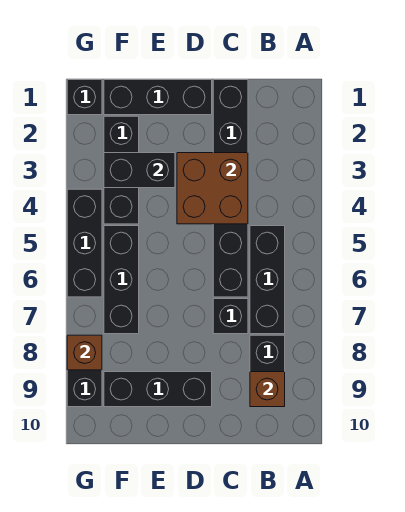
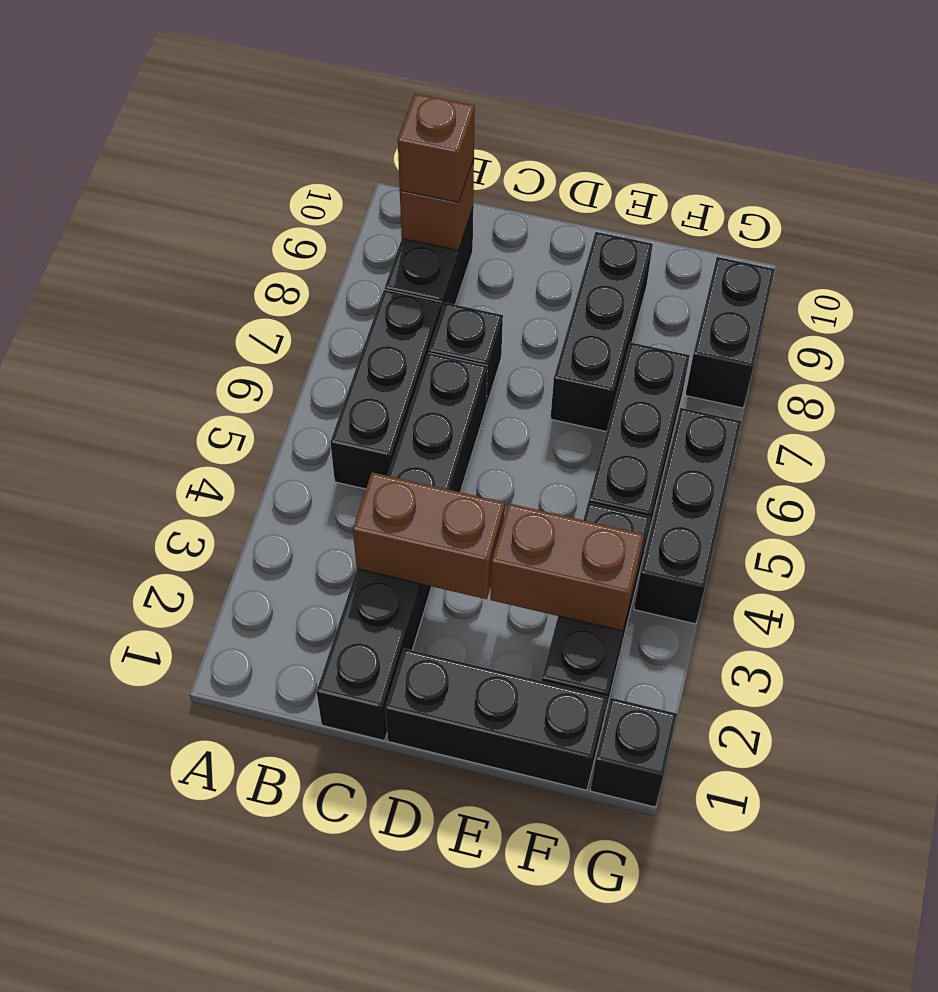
brown 2x2 brick [177,153,248,224] -> brown 1x2 brick [353,472,505,599]
black 1x3 brick [104,372,212,407] -> black 1x3 brick turned to [550,232,653,432]
black 1x2 brick [104,153,175,188] -> brown 1x2 brick [490,503,644,631]
brown 1x1 brick [67,335,102,370] -> brown 1x1 brick moved to [398,93,475,203]

